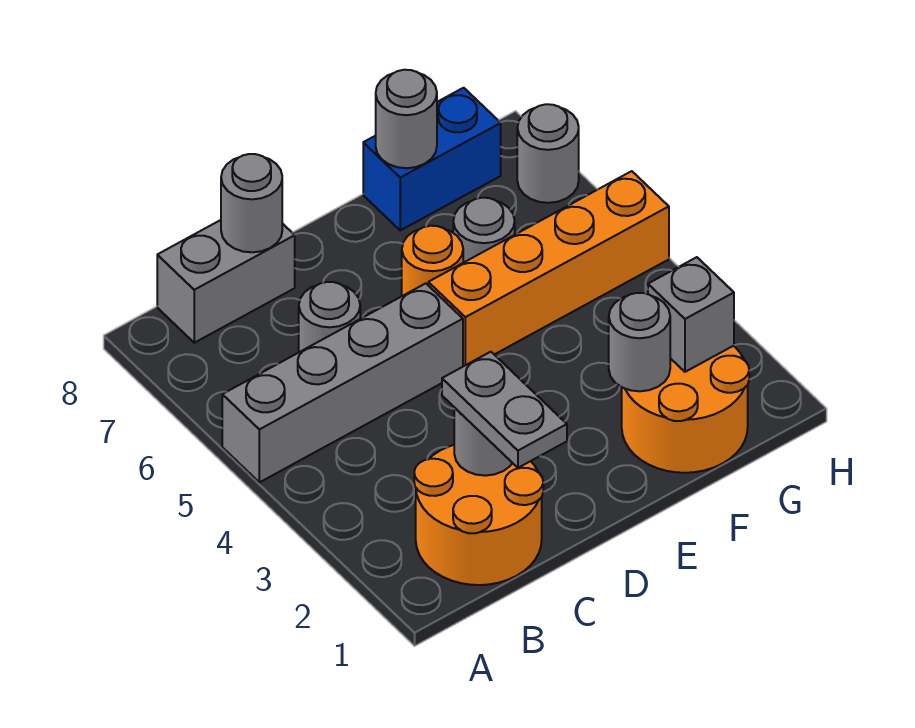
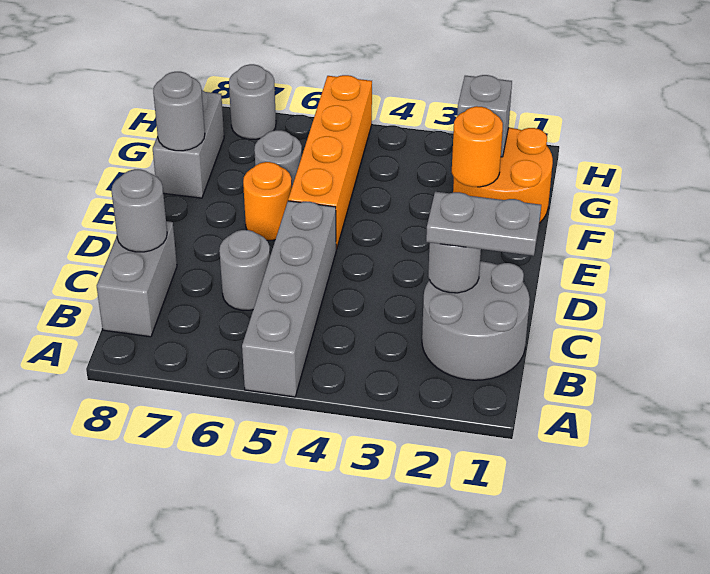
orange 2x2 round brick [414,445,543,585] -> grey 2x2 round brick [422,261,530,380]
grey 1x1 round brick [609,293,670,391] -> orange 1x1 round brick [452,106,503,187]
blue 1x2 brick [363,88,501,230] -> grey 1x2 brick [153,90,224,198]

